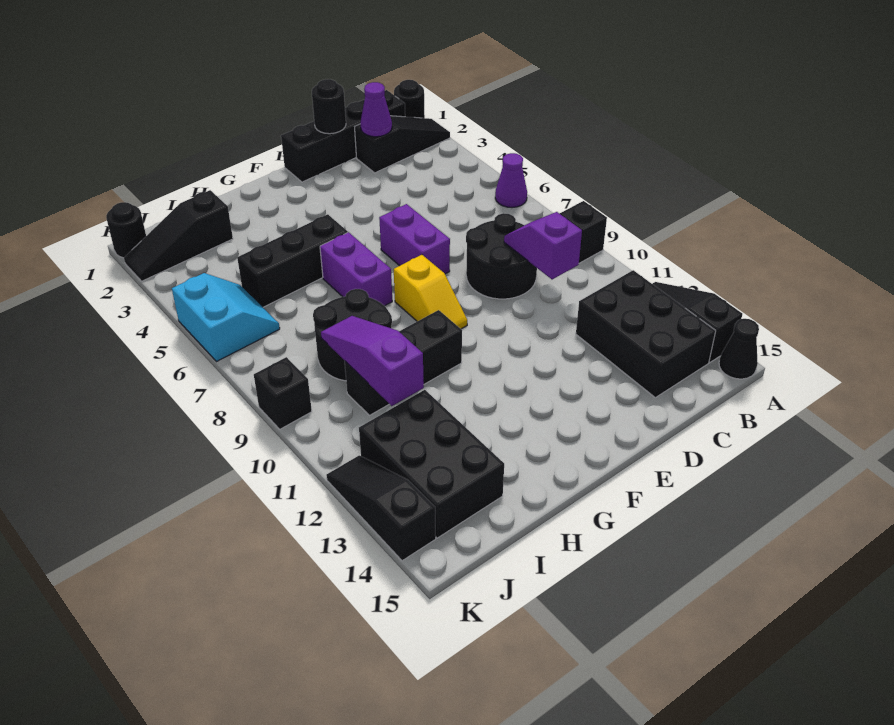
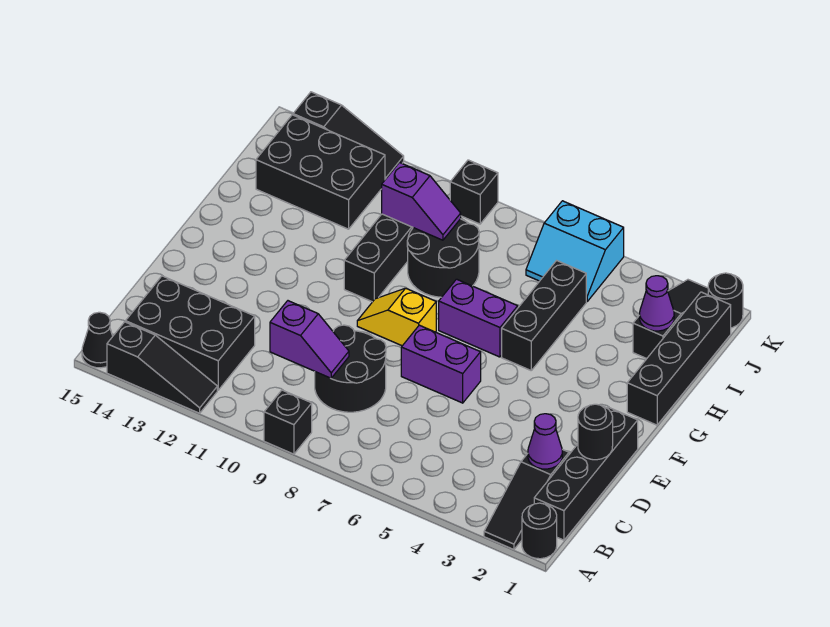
purple 1x1 cone [495,153,527,208] -> purple 1x1 cone moved to [640,276,674,331]
none -> black 1x4 brick [627,292,731,425]
purple 1x3 slope [321,316,424,406] -> purple 1x2 slope [382,163,461,240]

